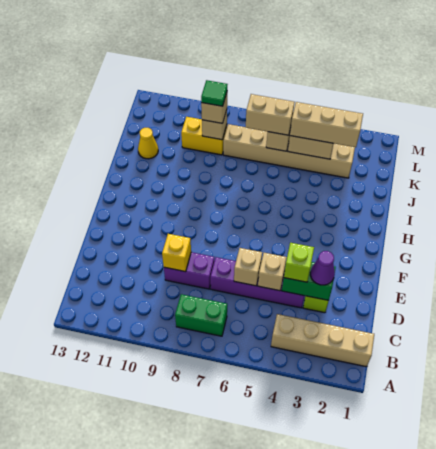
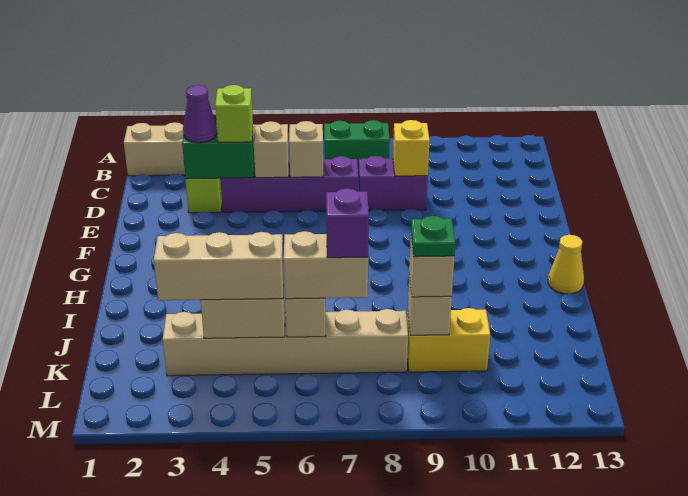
yellow 1x1 cone [138,128,158,159] -> yellow 1x1 cone moved to [548,235,584,294]
none -> purple 1x1 brick [326,188,369,258]
green 1x1 tile [201,80,227,106] -> green 1x1 plate [411,216,455,257]

